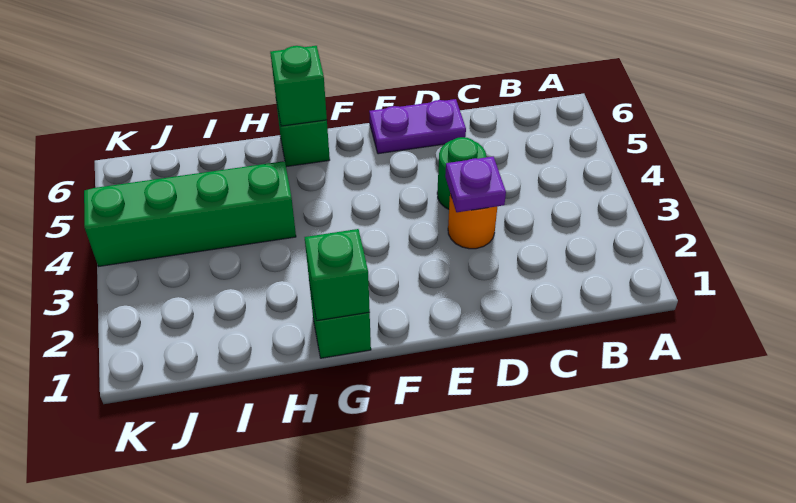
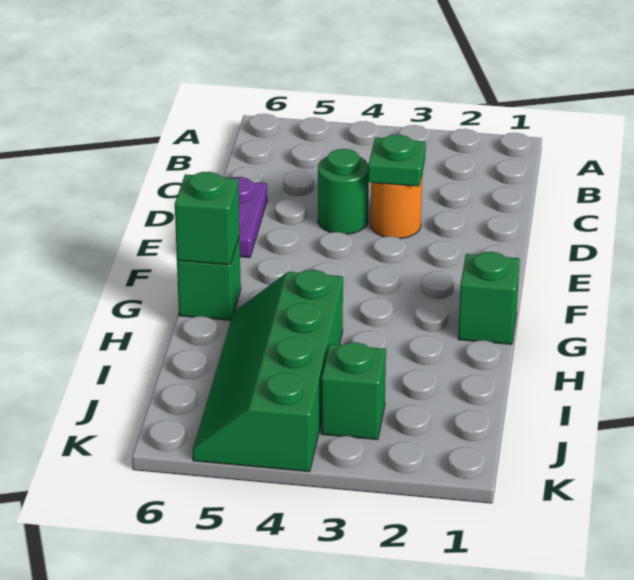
purple 1x1 plate [445,157,506,212] -> green 1x1 plate [368,135,426,186]
green 1x1 brick [305,229,370,321] -> green 1x1 brick moved to [321,342,386,440]

